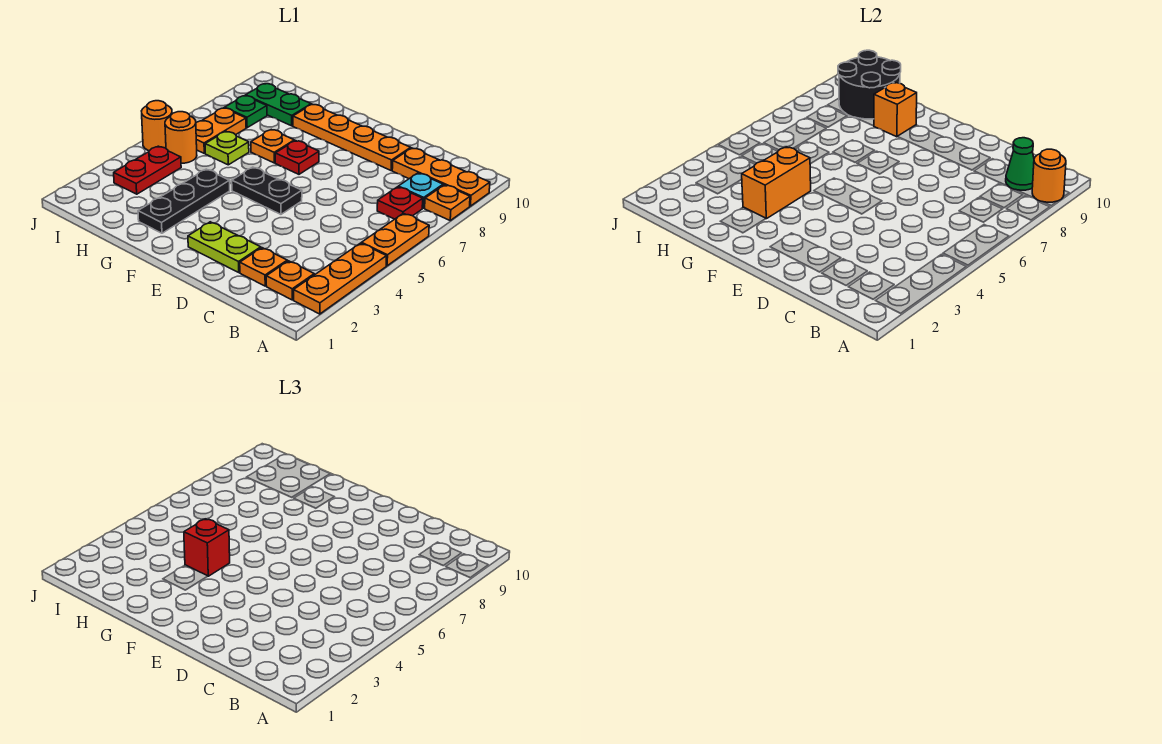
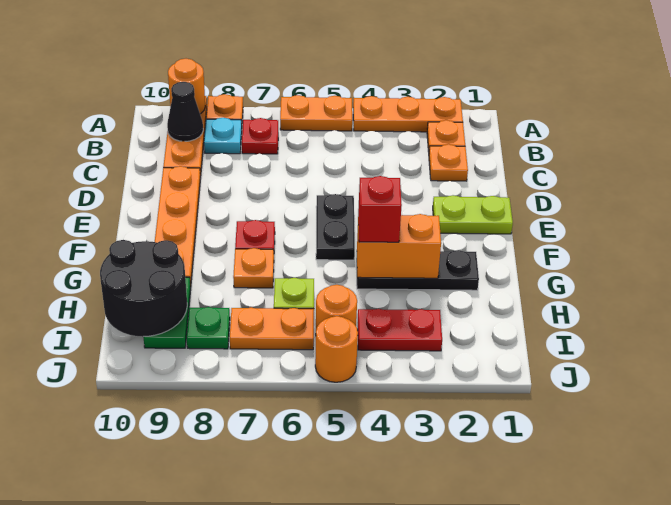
green 1x1 cone [1006,138,1034,190] -> black 1x1 cone [167,82,203,141]
lime 1x2 plate [188,222,261,272] -> lime 1x2 plate turned to [433,195,513,234]
orange 1x1 brick [874,83,917,137] -> none

